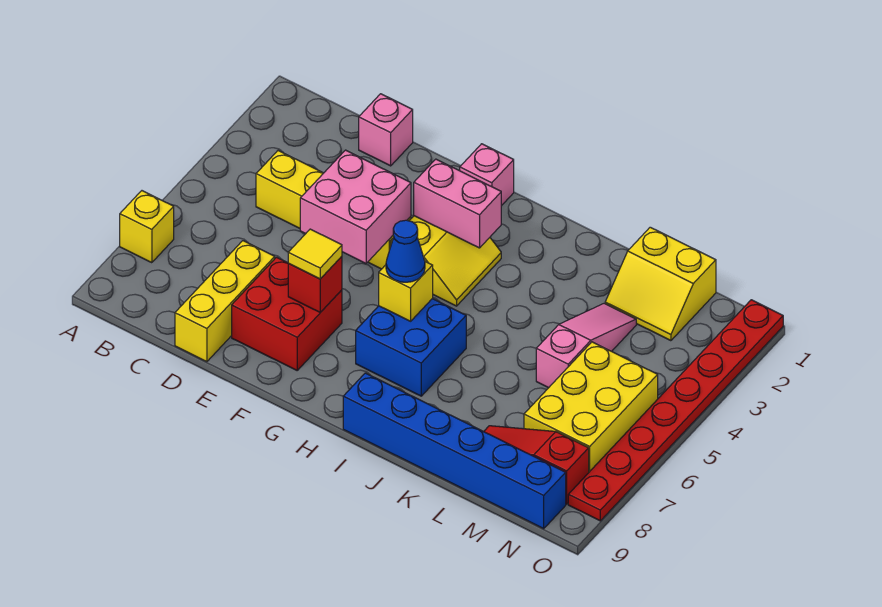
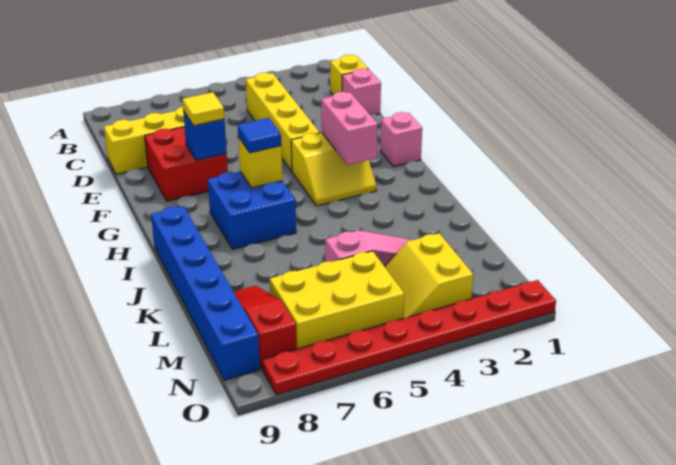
yellow 1x1 brick [120,191,174,263] -> yellow 1x1 brick moved to [330,55,368,95]
pink 2x2 brick [300,150,411,263] -> none
red 1x1 brick [288,256,342,312] -> blue 1x1 brick [183,111,227,160]
blue 1x1 cone [386,220,425,282] -> blue 1x1 tile [238,118,281,153]
yellow 2x2 slope [605,227,716,341] -> yellow 2x2 slope moved to [385,233,473,318]

